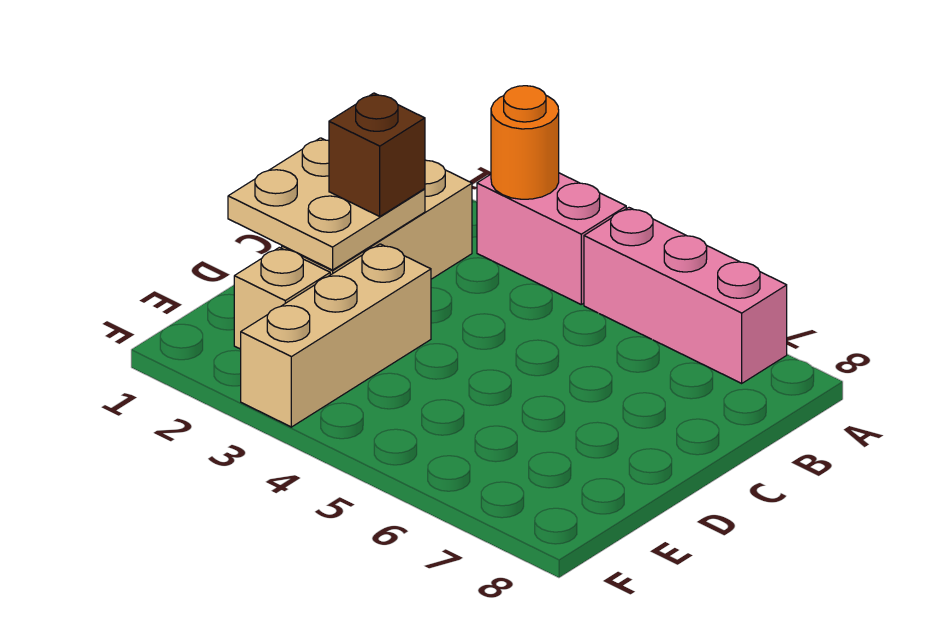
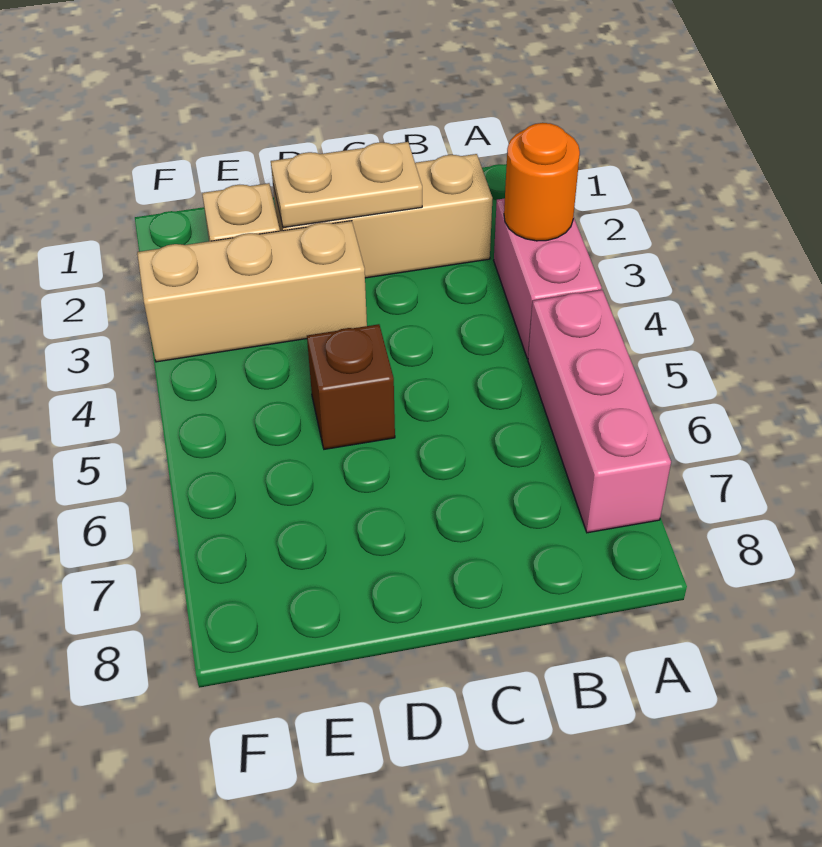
tan 2x2 plate [228,138,425,270] -> tan 1x2 plate [271,142,422,228]
brown 1x1 brick [329,93,425,216] -> brown 1x1 brick moved to [307,324,395,449]

